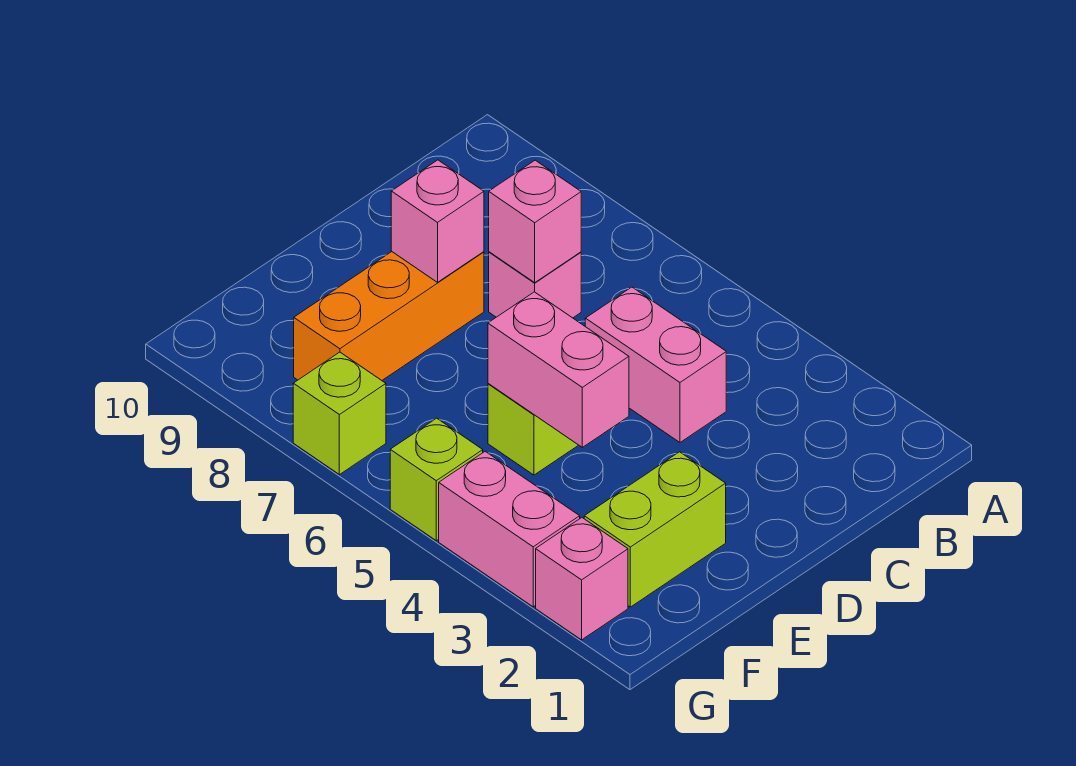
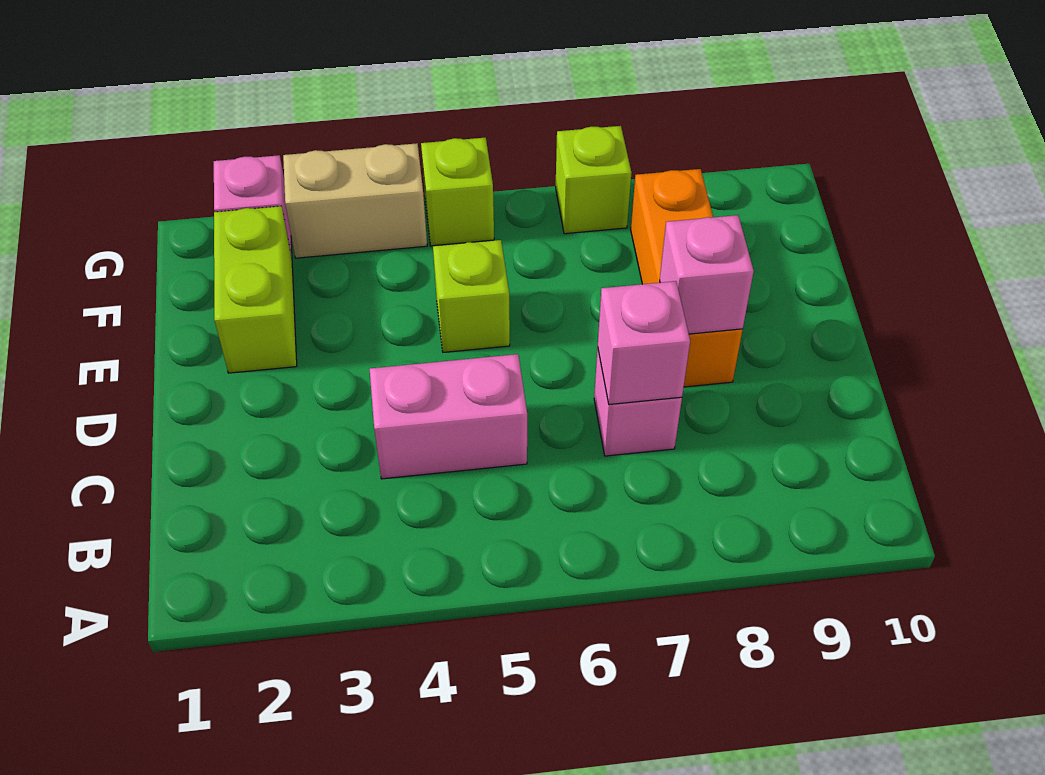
pink 1x2 brick [488,292,629,447] -> none
pink 1x2 brick [439,451,580,607] -> tan 1x2 brick [283,143,427,258]

